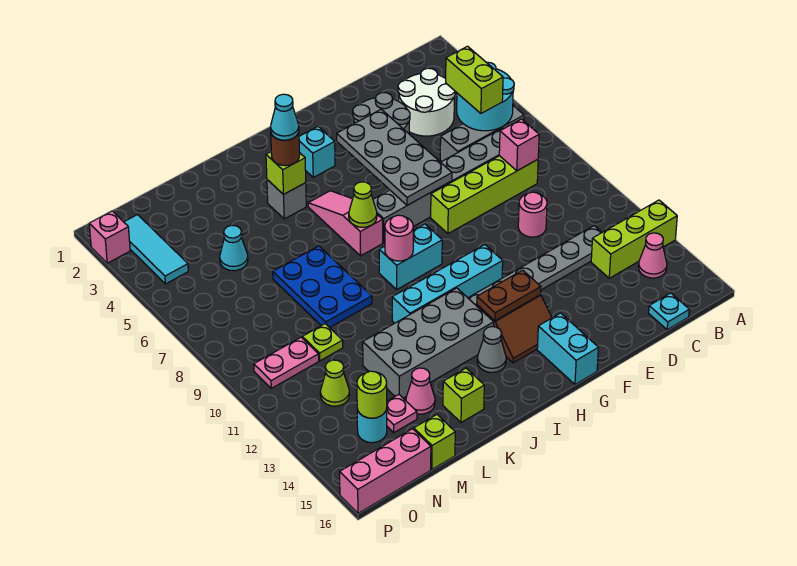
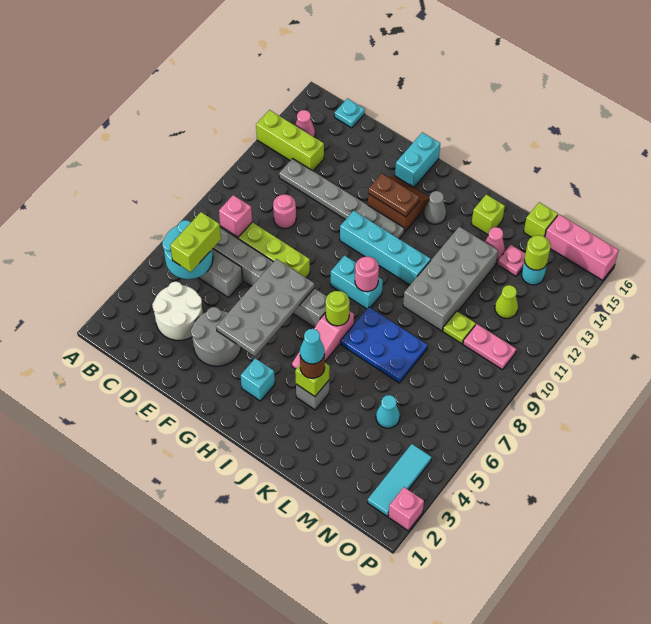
lime 1x1 cone [349,182,377,227] -> lime 1x1 round brick [326,291,350,326]
grey 2x4 brick [363,288,494,398] -> grey 2x4 brick turned to [403,227,498,331]
blue 2x3 plate [273,246,372,328] -> blue 2x3 plate turned to [341,307,428,383]

